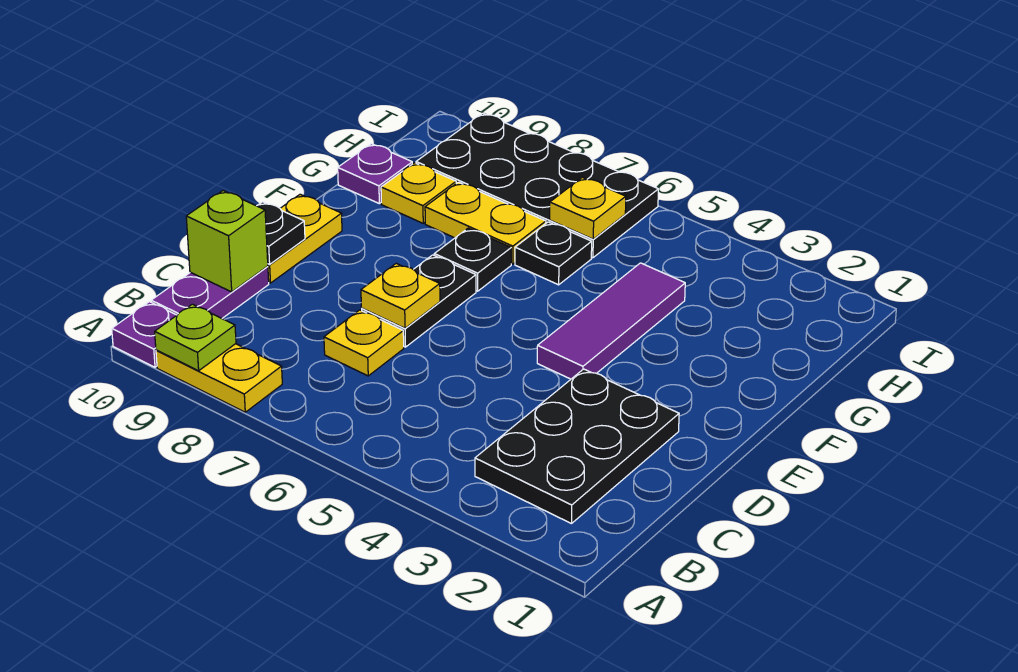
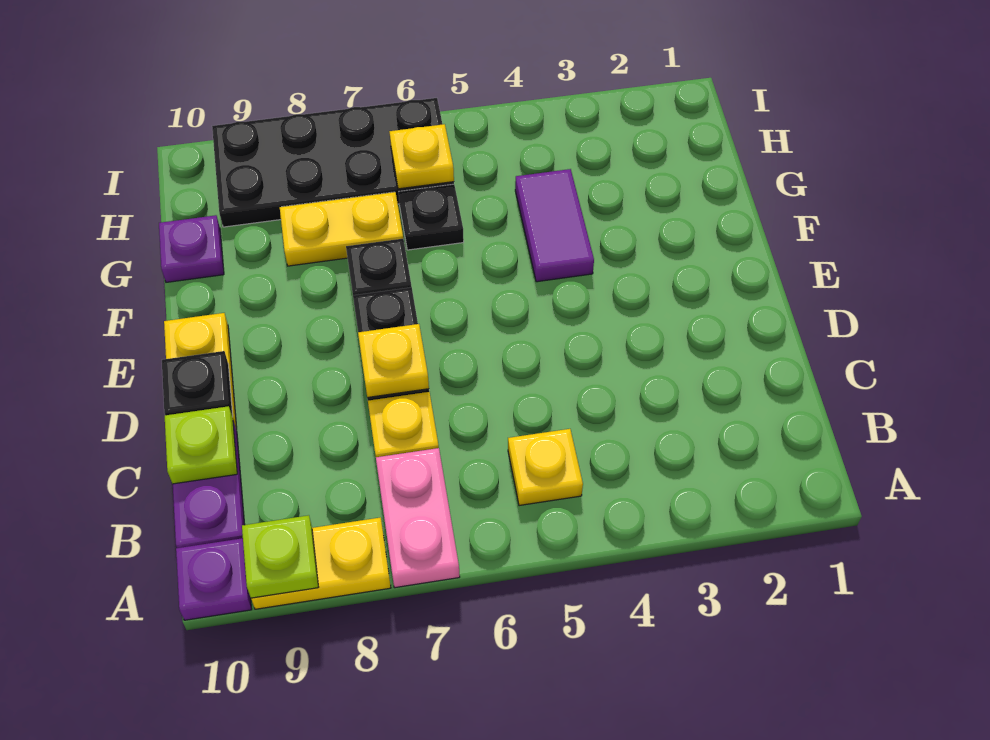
none -> pink 1x2 plate [376,448,460,588]
black 2x3 plate [475,369,679,524] -> none
lime 1x1 brick [186,191,268,292] -> lime 1x1 plate [165,406,237,484]
purple 1x3 tile [537,263,685,379] -> purple 1x2 tile [515,169,594,282]
yellow 1x1 plate [381,163,456,223] -> yellow 1x1 plate moved to [508,429,583,506]

